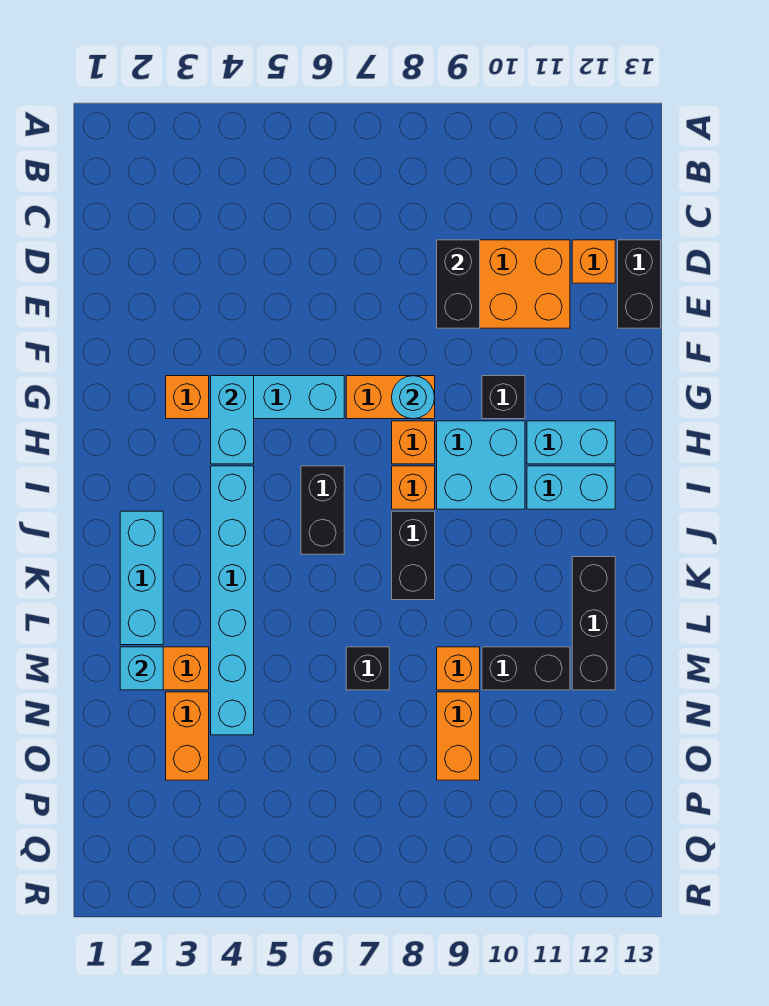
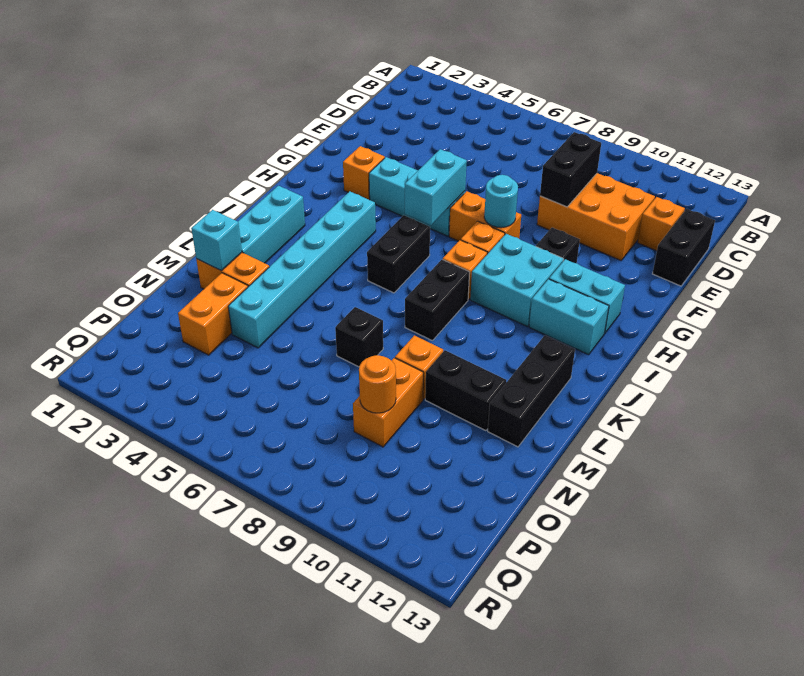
cyan 1x2 brick [211,376,254,464] -> cyan 1x2 brick moved to [405,149,467,225]
none -> orange 1x1 round brick [359,355,396,413]

